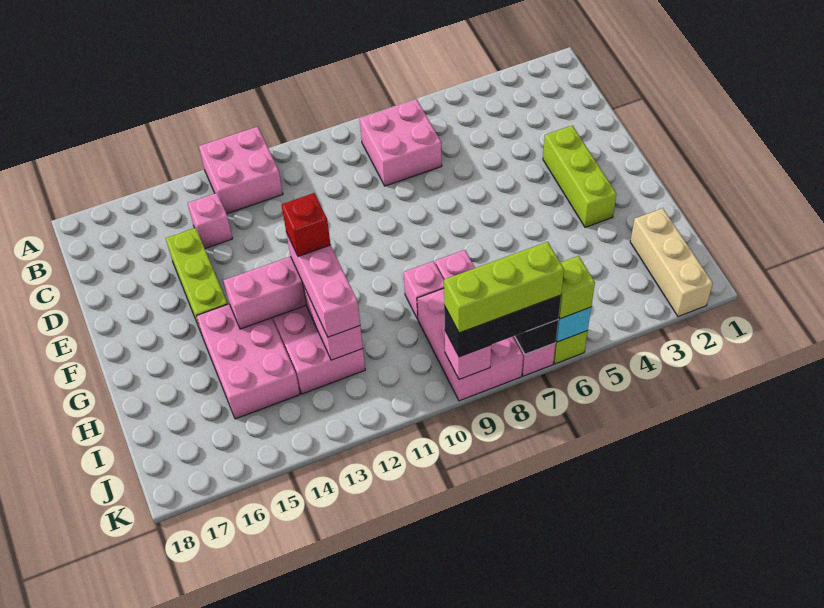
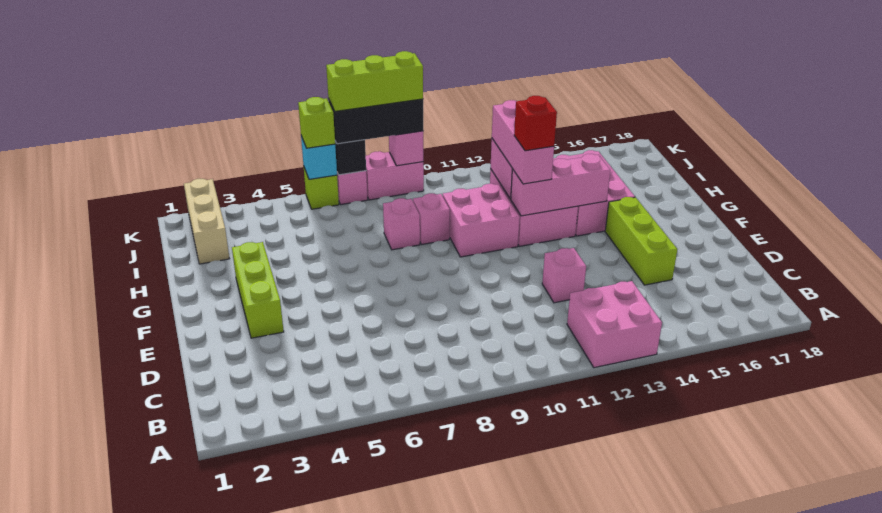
pink 2x2 brick [360,99,442,186] -> pink 2x2 brick moved to [443,184,520,257]
pink 1x1 brick [188,193,233,248] -> pink 1x1 brick moved to [542,248,586,303]
pink 2x3 brick [417,288,523,401] -> pink 1x2 brick [366,151,424,200]

